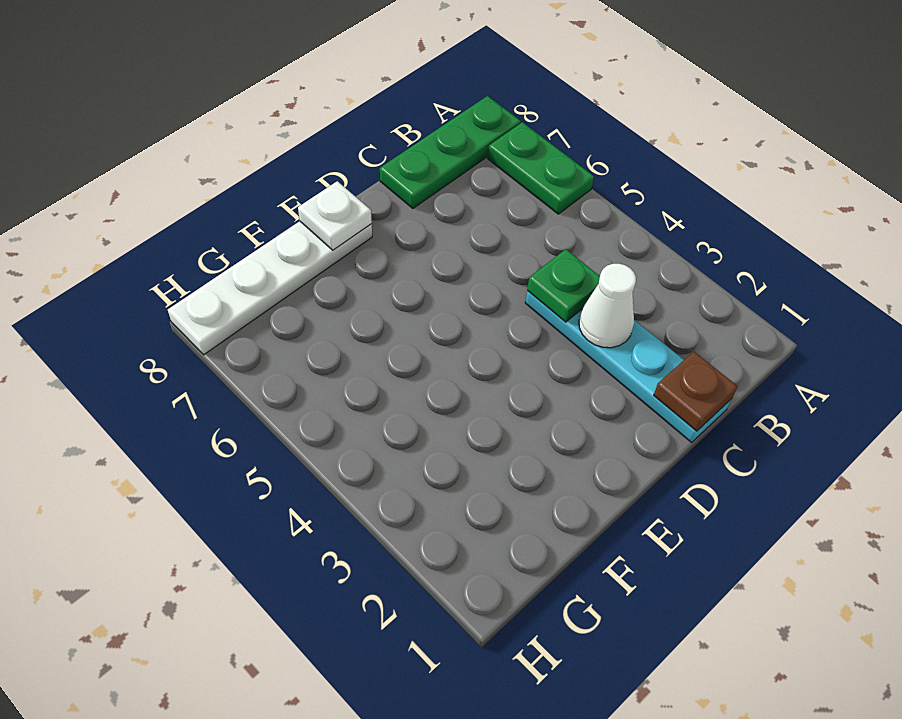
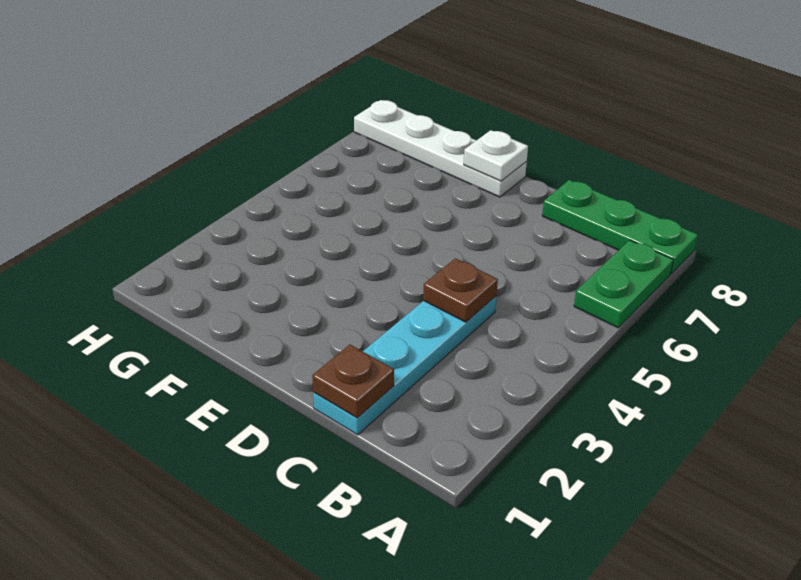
white 1x1 cone [579,264,636,348] -> none
green 1x1 plate [527,249,600,322] -> brown 1x1 plate [423,258,498,322]

